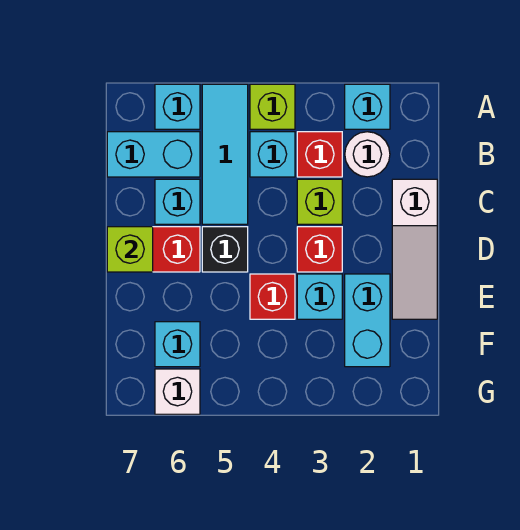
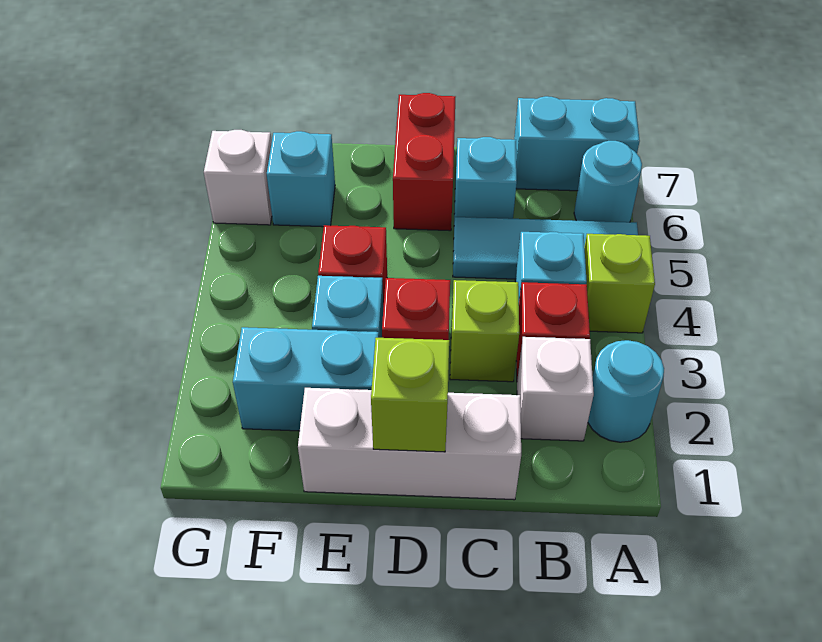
cyan 1x1 brick [345,84,390,129] -> cyan 1x1 round brick [588,340,664,442]
cyan 1x1 brick [155,84,200,129] -> cyan 1x1 round brick [574,141,642,222]
white 1x1 round brick [345,132,390,177] -> white 1x1 brick [517,337,594,441]
cyan 1x2 brick [107,132,200,177] -> cyan 1x2 brick turned to [514,96,640,191]
white 1x3 slope [392,179,437,319] -> white 1x3 brick [298,388,521,500]
black 1x1 brick [202,227,248,272] -> none
lime 1x1 brick [107,227,153,272] -> lime 1x1 brick moved to [371,338,449,452]

